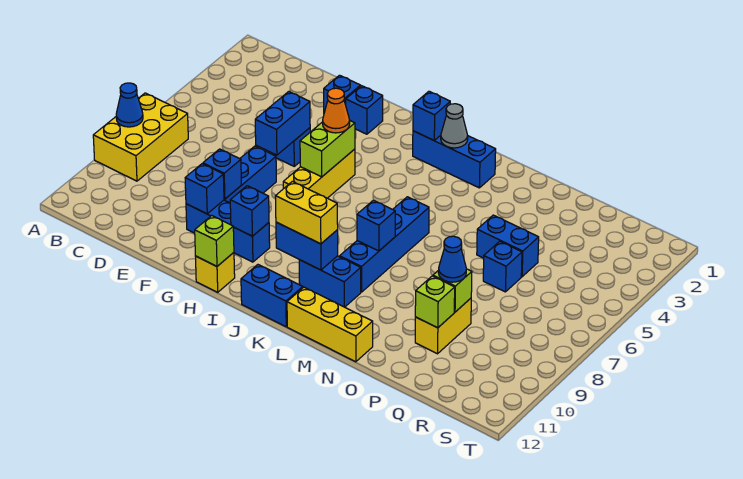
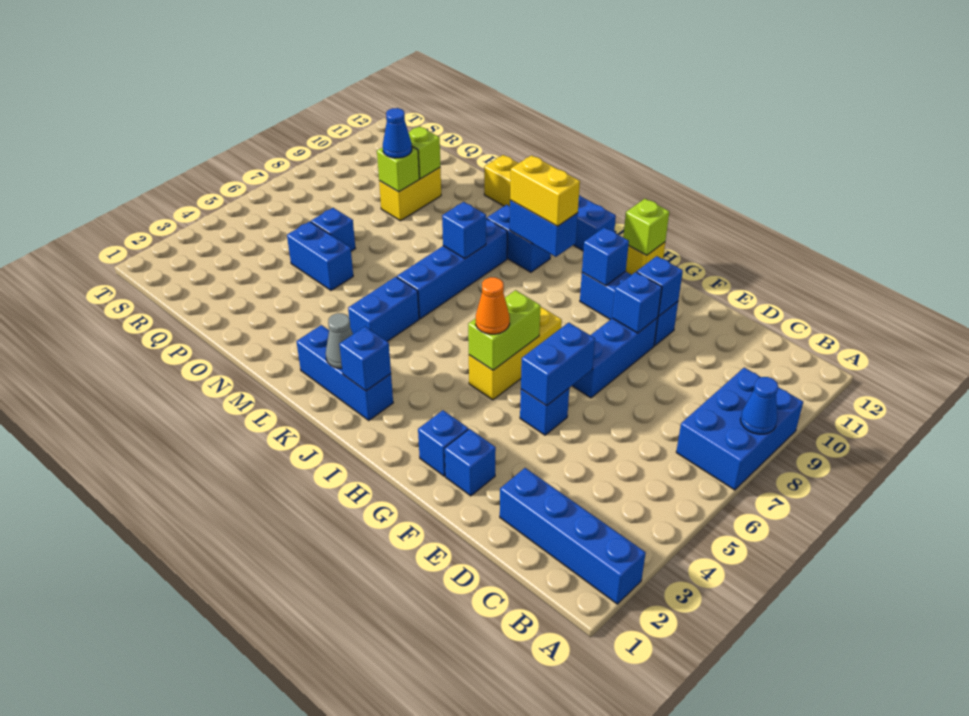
none -> blue 1x4 brick [500,468,646,604]
yellow 2x3 brick [93,93,188,181] -> blue 2x3 brick [676,368,803,490]
none -> blue 1x2 brick [348,277,419,341]

